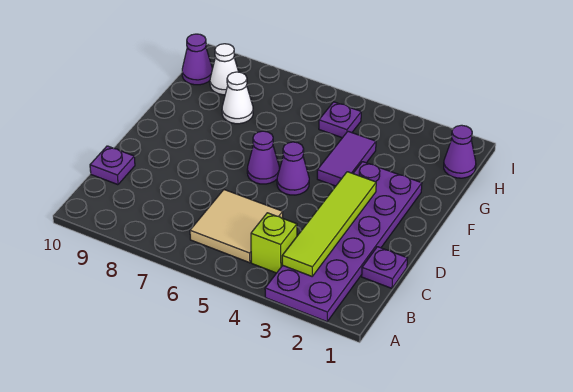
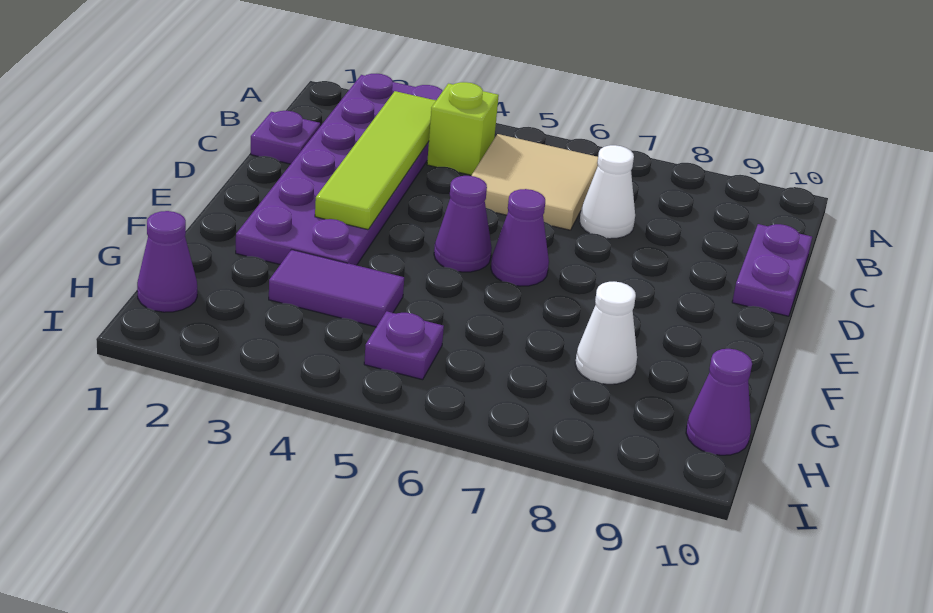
purple 1x1 plate [90,146,135,185] -> purple 1x2 plate [732,224,812,316]
purple 1x2 tile [317,131,376,186] -> purple 1x2 tile turned to [269,250,404,327]
white 1x1 cone [210,44,238,95] -> white 1x1 cone moved to [579,145,635,239]

